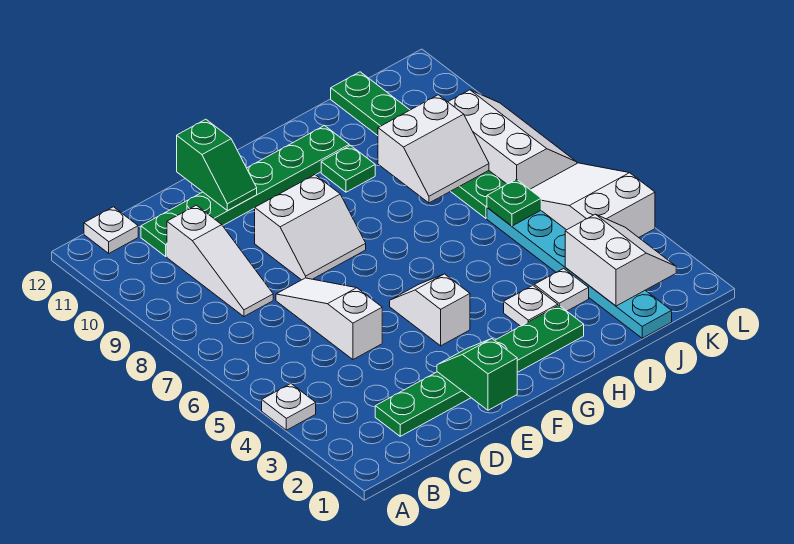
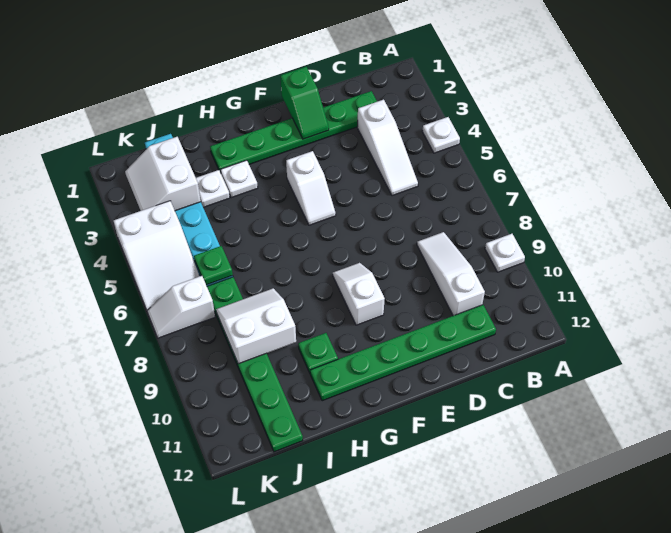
white 1x1 plate [84,207,138,253] -> white 1x1 plate moved to [485,234,525,272]
white 1x3 slope [276,278,382,360] -> white 1x3 slope moved to [357,100,418,196]
white 2x2 slope [255,175,366,280] -> white 1x2 slope [333,263,385,325]
green 1x2 slope [177,119,257,211] -> none
white 2x3 slope [448,90,577,189] -> white 1x2 slope [147,276,215,338]

